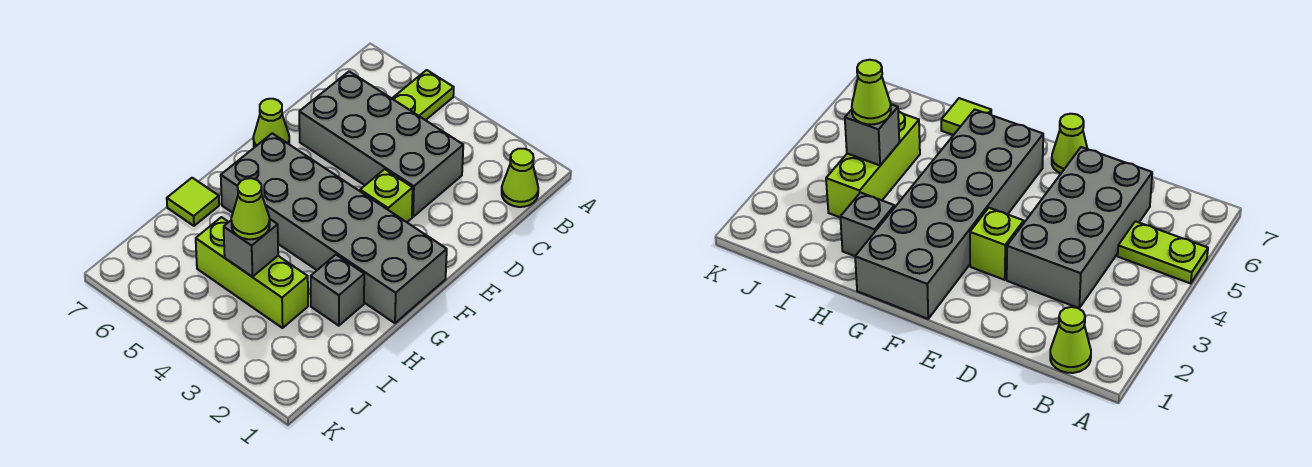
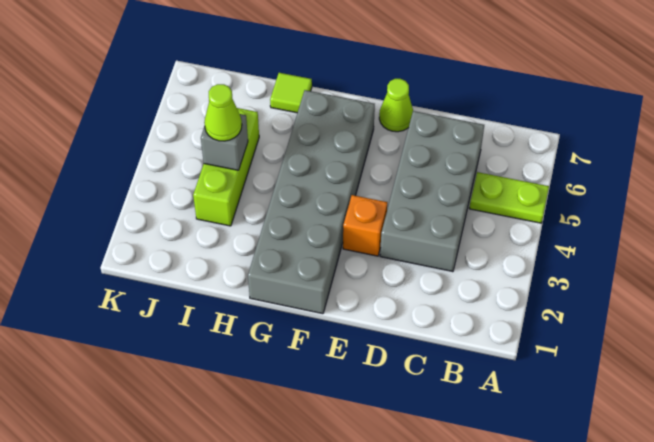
lime 1x1 cone [502,149,538,207] -> none
lime 1x1 brick [360,169,413,222] -> orange 1x1 brick [343,195,387,256]
grey 1x1 brick [311,255,364,326] -> none

